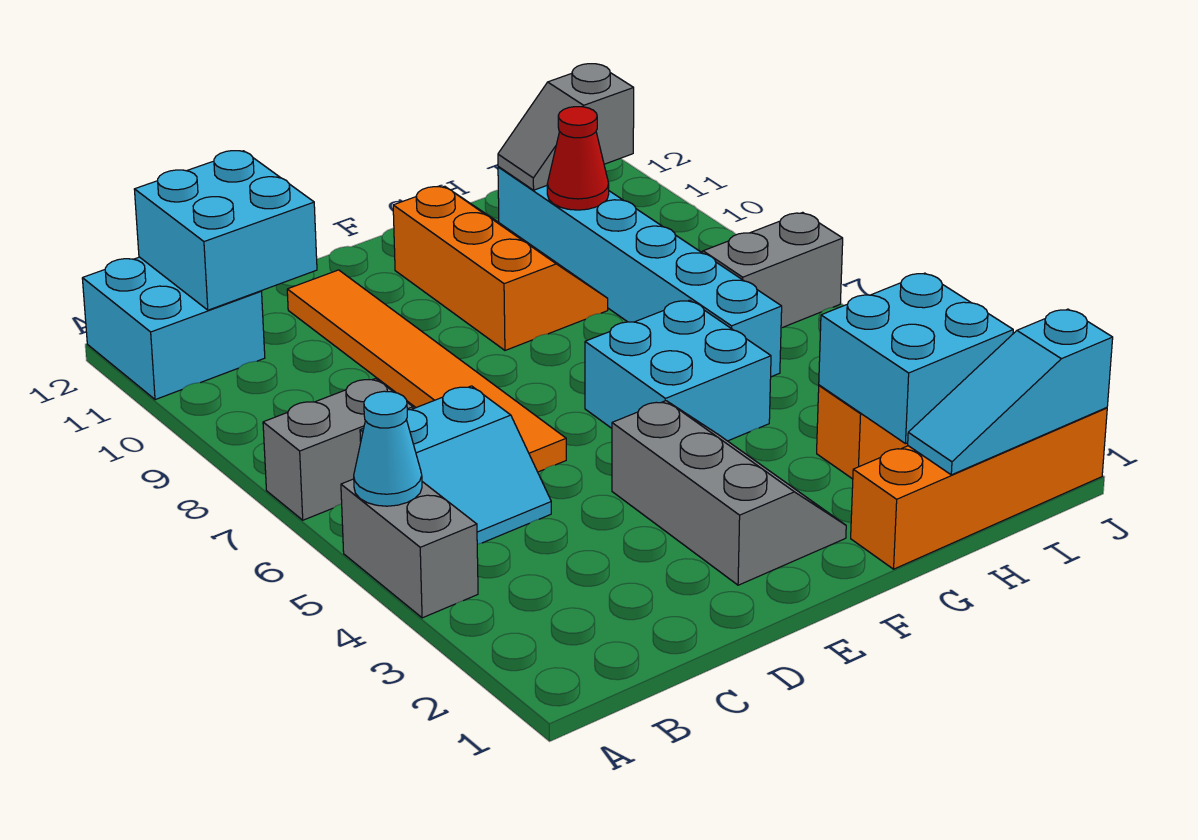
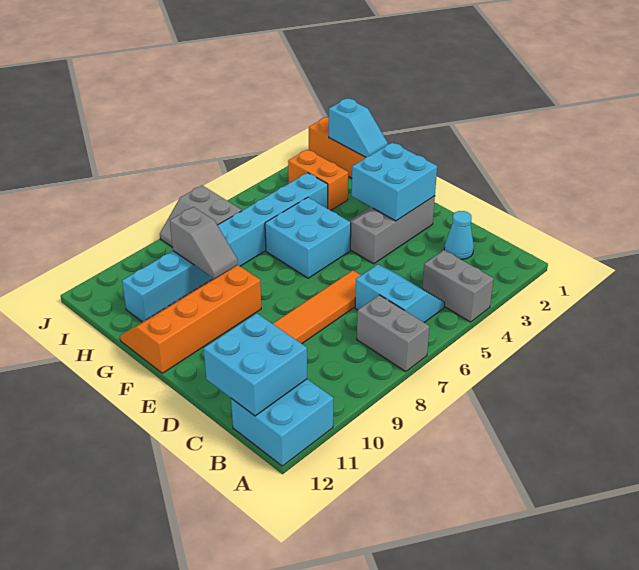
grey 1x2 brick [341,479,478,618] -> grey 1x2 brick turned to [422,250,494,322]
cyan 1x1 cone [354,391,422,506] -> cyan 1x1 cone moved to [444,211,474,259]
orange 2x3 slope [393,186,608,350] -> orange 2x4 slope [120,265,261,373]
cyan 1x3 slope [908,309,1113,475] -> cyan 1x2 slope [329,98,388,157]
cyan 2x2 brick [819,273,1013,444] -> cyan 2x2 brick moved to [352,143,437,221]
cyan 1x6 brick [498,167,782,377] -> cyan 1x8 brick [122,173,328,322]
red 1x1 cone [547,107,609,210] -> none
grey 1x2 slope [498,64,634,190] -> grey 1x2 slope moved to [170,207,238,279]

